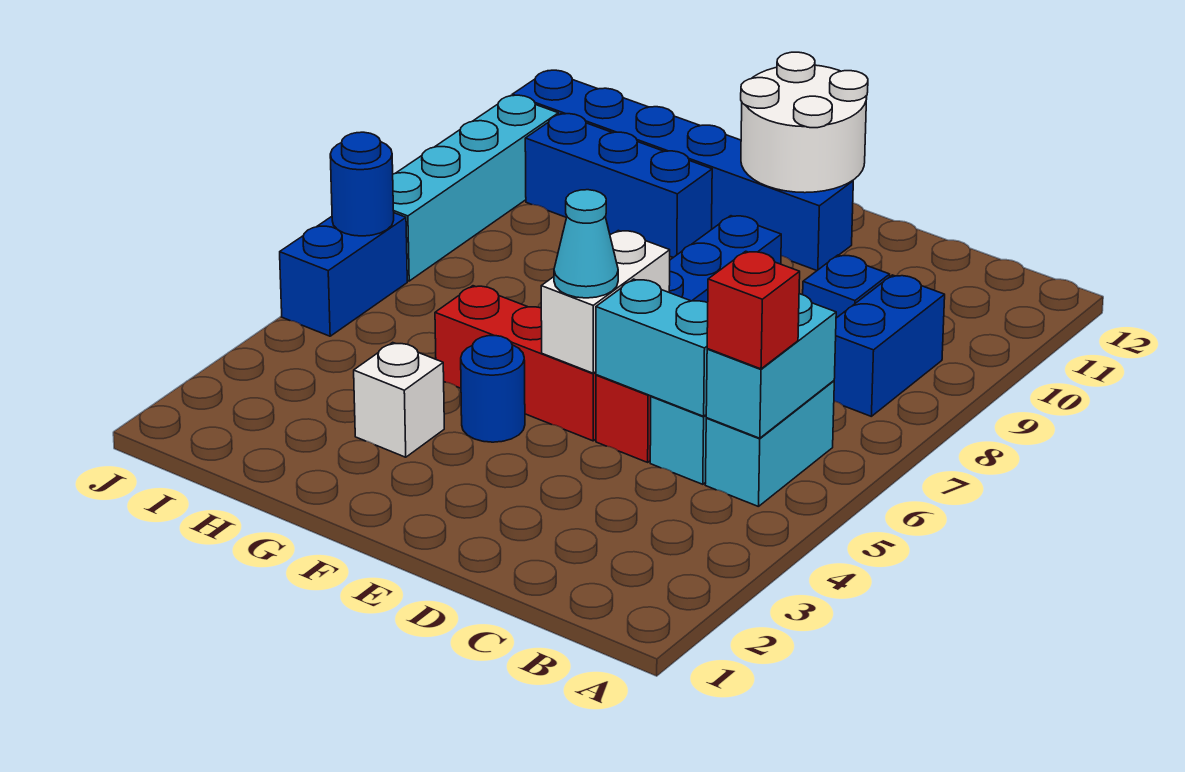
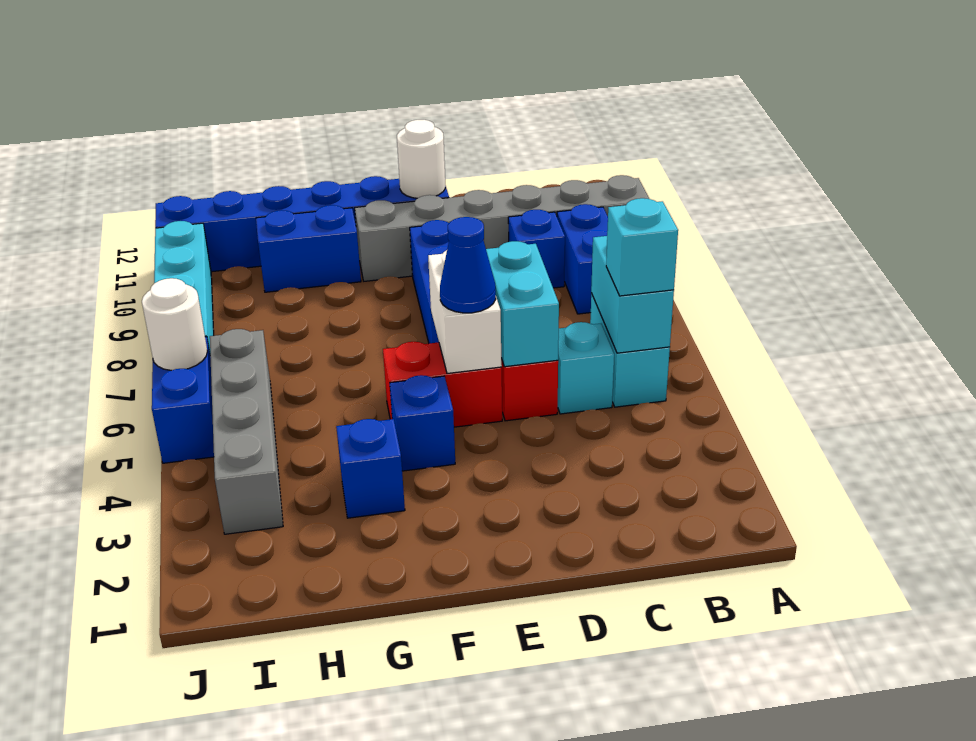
none -> grey 1x6 brick [355,175,649,281]
red 1x1 brick [707,251,800,369] -> cyan 1x1 brick [606,198,678,296]
cyan 1x2 brick [596,279,708,416] -> cyan 1x2 brick turned to [486,241,559,367]
red 1x3 brick [435,286,596,441] -> red 1x2 brick [383,342,502,427]
cyan 1x1 cone [554,190,618,298] -> blue 1x1 cone [440,217,496,313]
white 2x2 round brick [741,52,868,193] -> white 1x1 round brick [397,120,445,198]
blue 1x1 round brick [461,336,525,442] -> blue 1x1 brick [390,375,455,471]
white 1x1 brick [354,343,444,457] -> blue 1x1 brick [336,419,405,518]
blue 1x3 brick [525,114,712,257] -> blue 1x2 brick [256,205,361,292]
none -> grey 1x4 brick [210,329,283,534]
blue 1x1 round brick [330,132,394,236] -> white 1x1 round brick [142,278,207,371]

